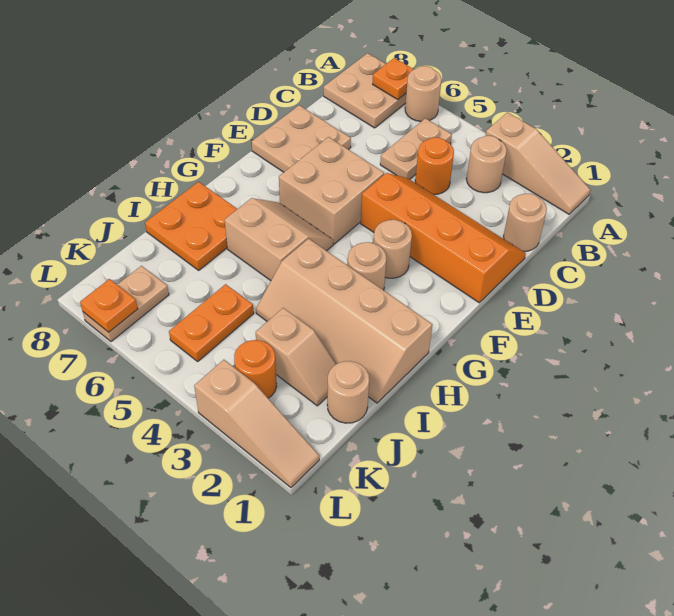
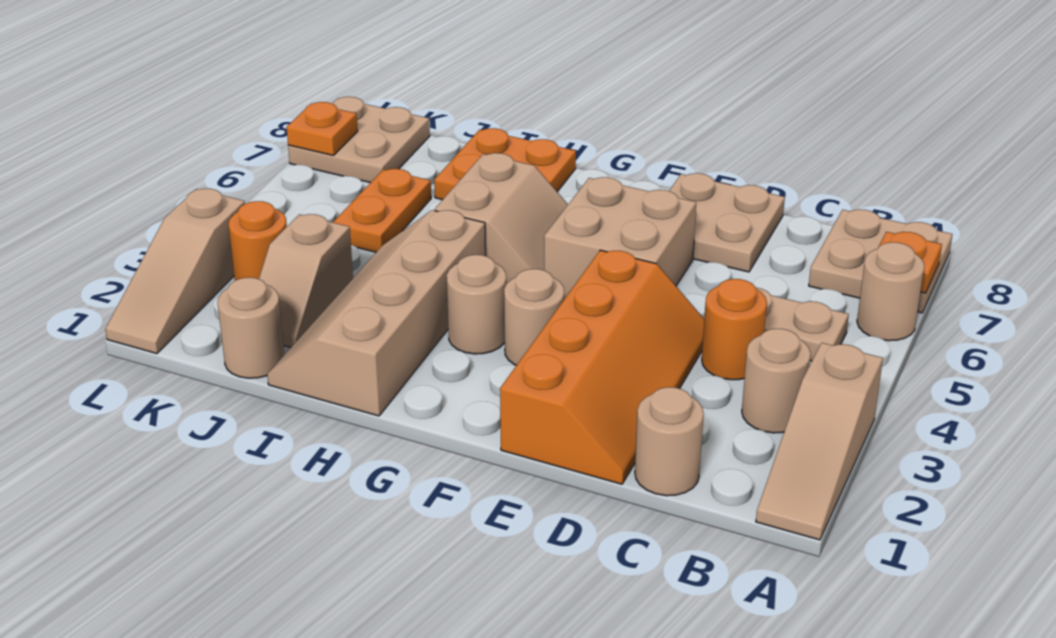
orange 1x2 plate [169,284,254,361] -> orange 1x2 plate turned to [333,169,431,252]
tan 1x2 plate [83,266,169,342] -> tan 2x2 plate [288,97,430,183]

